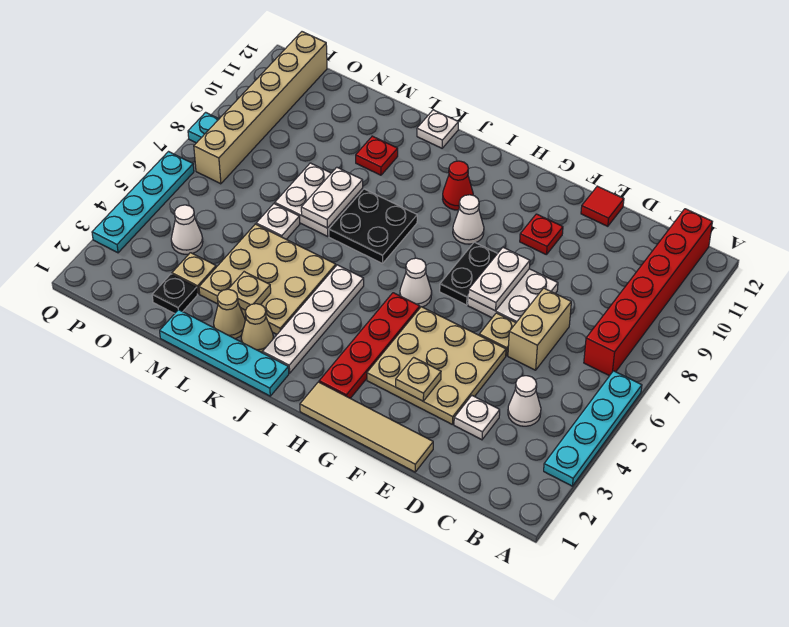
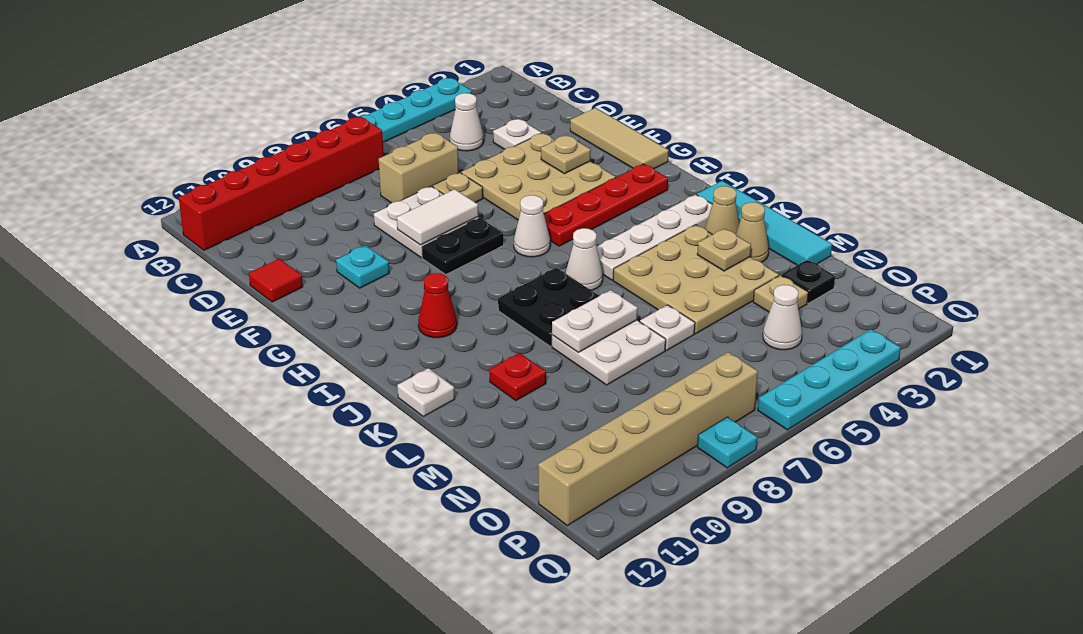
tan 1x4 tile [300,382,433,472] -> tan 1x3 tile [570,108,669,169]
white 1x2 plate [468,247,530,311] -> white 1x2 tile [397,189,478,245]
red 1x1 plate [520,214,563,255] -> cyan 1x1 plate [336,245,389,288]
white 1x1 cone [453,195,484,244] -> white 1x1 cone moved to [566,228,603,290]
cyan 1x4 plate [160,310,289,396] -> cyan 1x4 tile [697,181,832,265]

